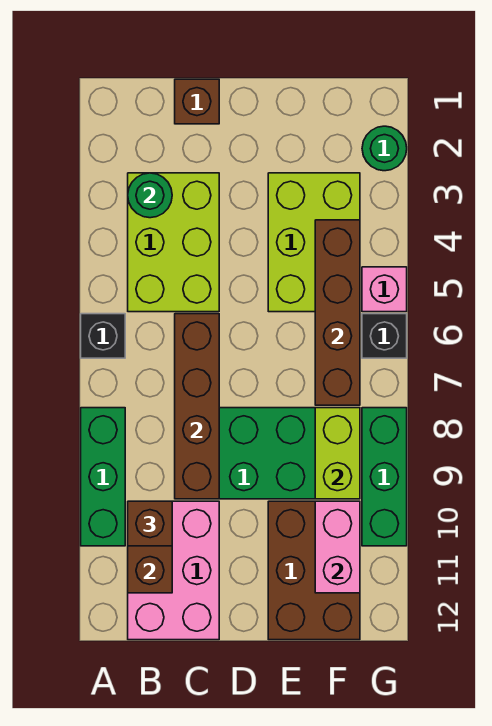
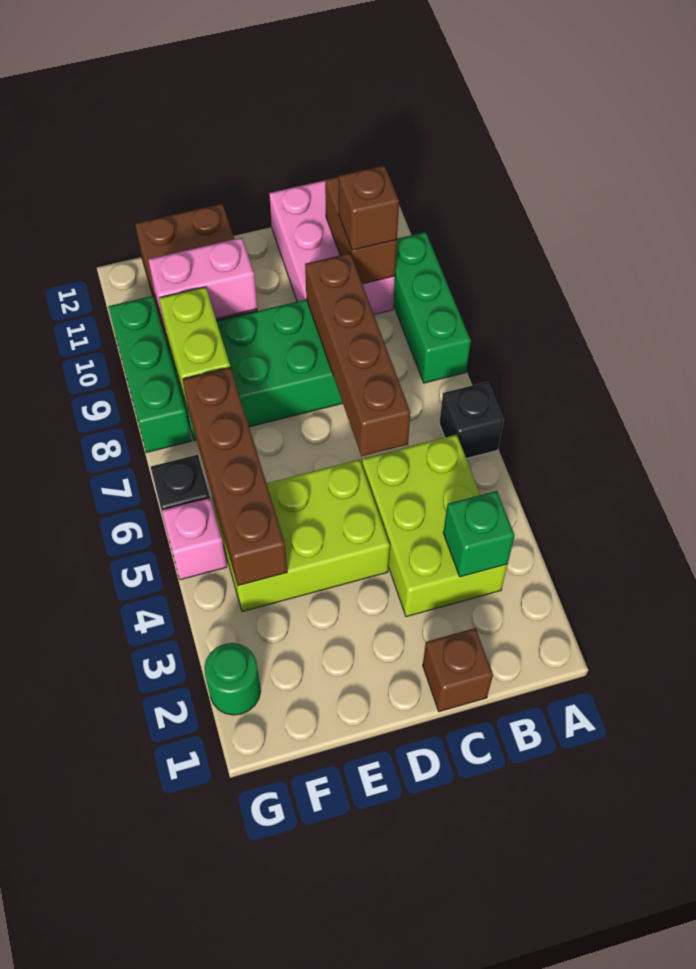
green 1x1 round brick [128,173,172,218] -> green 1x1 brick [443,491,515,577]
lime 2x3 brick [268,173,360,312] -> lime 2x3 brick turned to [213,460,390,612]
pink 1x2 brick [315,501,360,593] -> pink 1x2 brick turned to [148,238,257,327]

